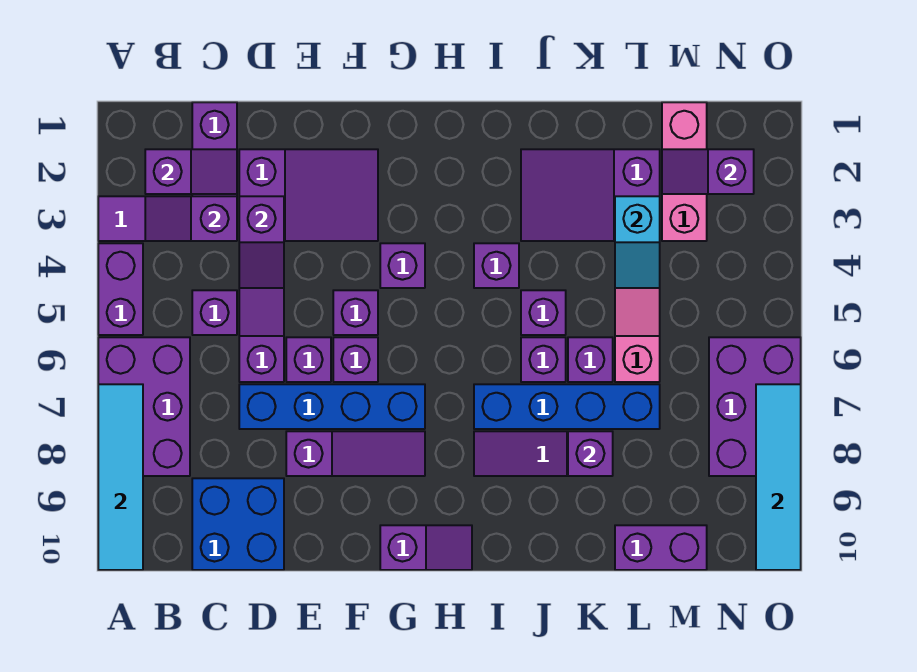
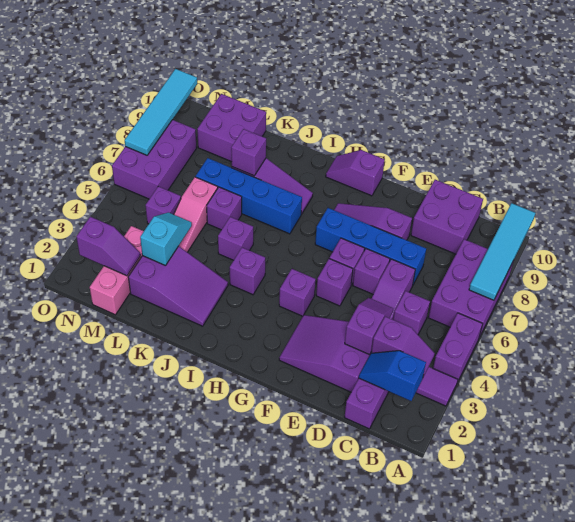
purple 1x2 slope [145,149,237,194] -> blue 1x2 slope [359,351,426,401]
blue 2x2 brick [192,478,284,570] -> purple 2x2 brick [411,180,483,254]
purple 1x1 brick [521,337,566,382] -> purple 1x1 brick moved to [146,186,181,224]
purple 1x2 brick [615,525,707,570] -> purple 2x2 brick [197,94,266,162]

